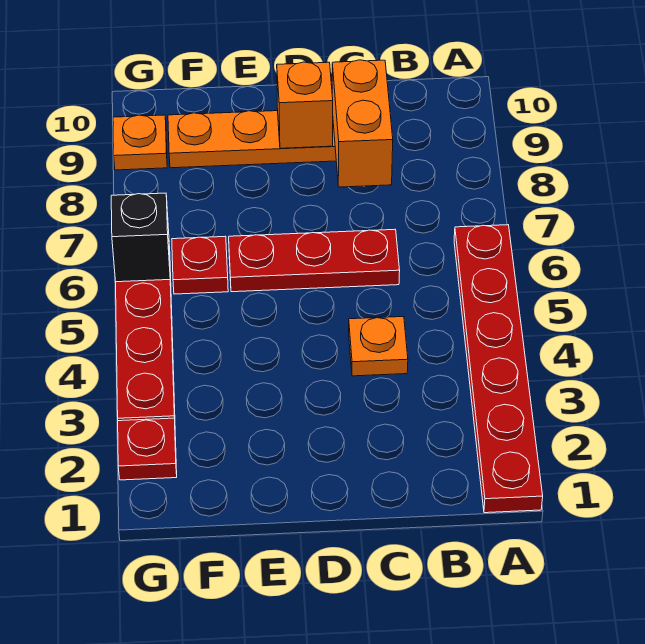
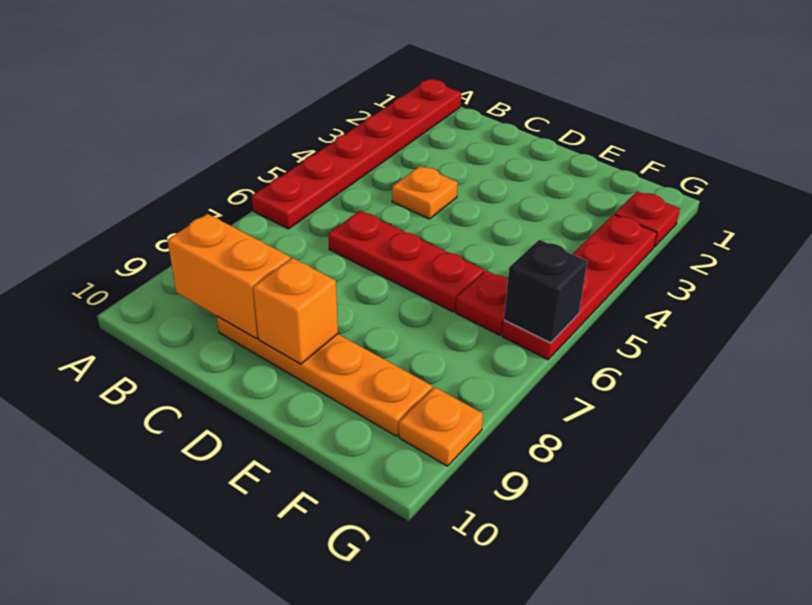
orange 1x2 brick [332,60,393,187] -> orange 1x2 brick turned to [167,214,290,339]

